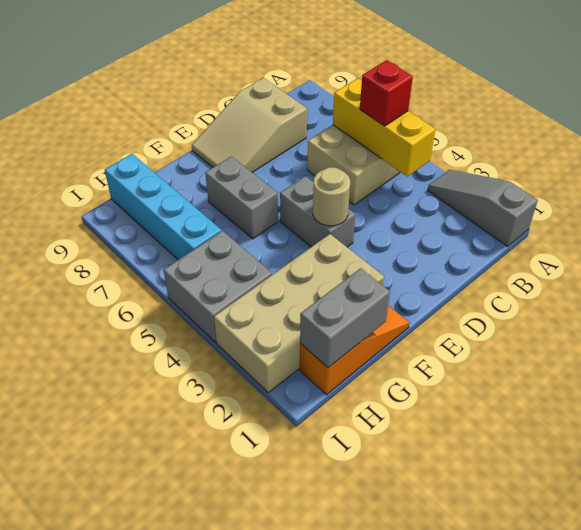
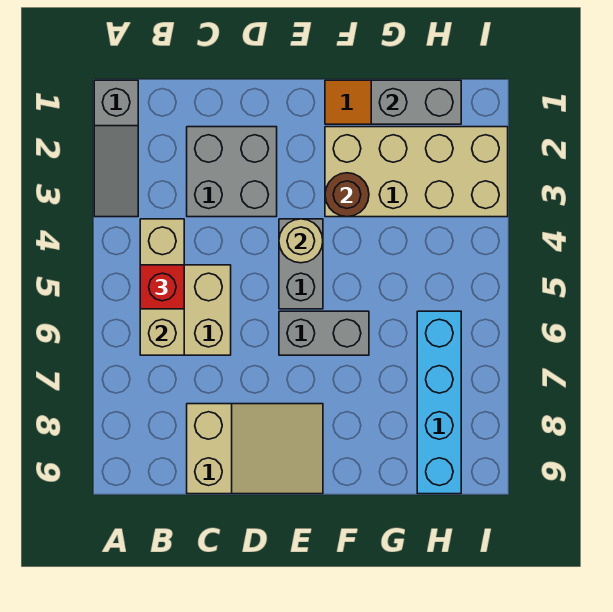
yellow 1x3 brick [333,78,435,176] -> tan 1x3 brick [140,219,184,355]
none -> brown 1x1 round brick [325,173,369,217]
grey 1x2 brick [205,156,278,239] -> grey 1x2 brick turned to [279,311,369,355]
grey 2x2 brick [164,231,272,343] -> grey 2x2 brick moved to [187,127,277,217]

